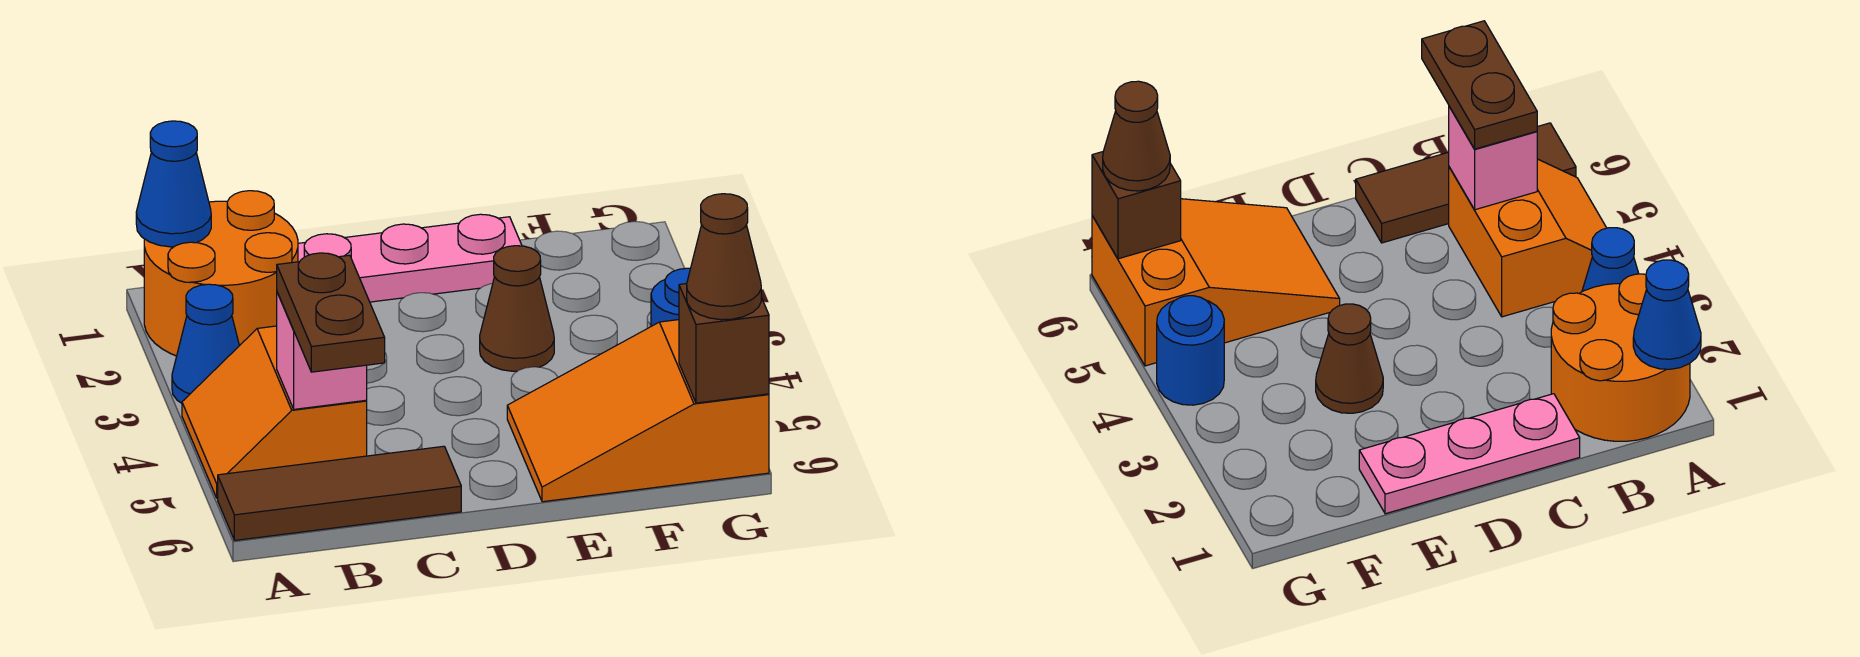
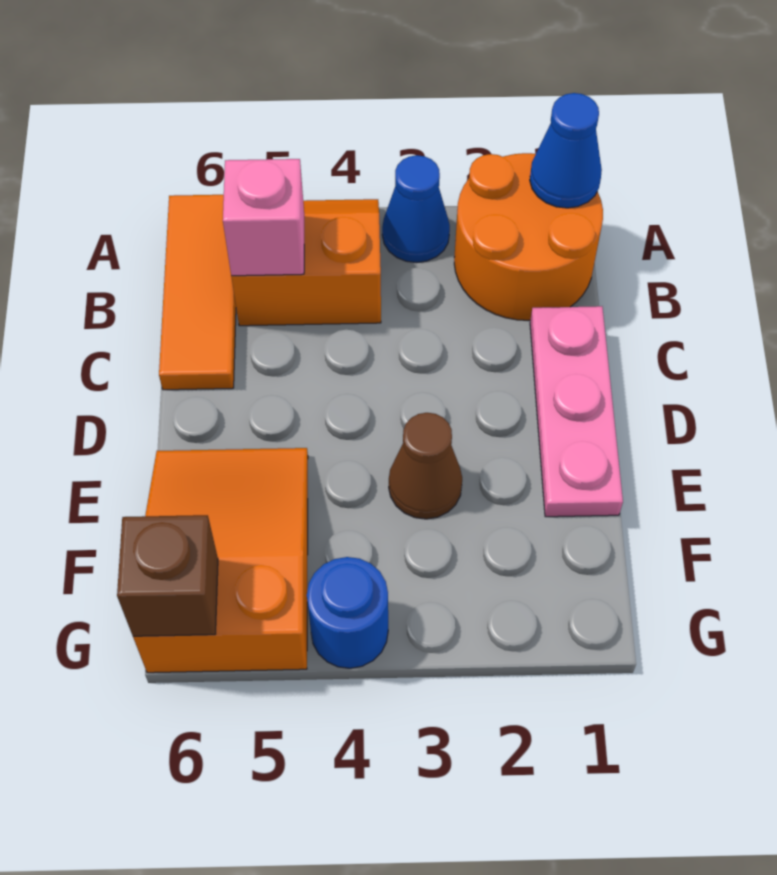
brown 1x3 tile [218,446,461,540] -> orange 1x3 tile [159,195,236,390]
brown 1x2 plate [277,253,385,372] -> none
brown 1x1 cone [687,194,761,320] -> none

